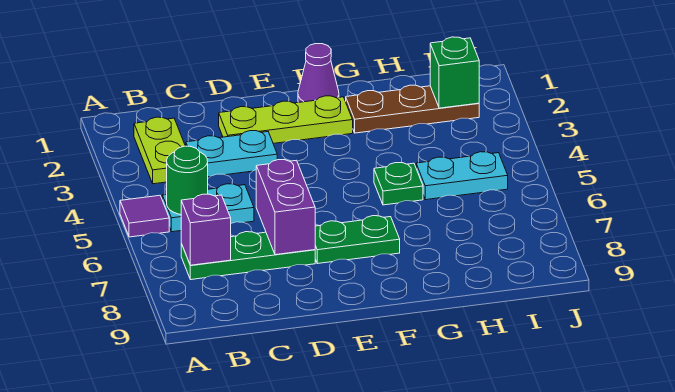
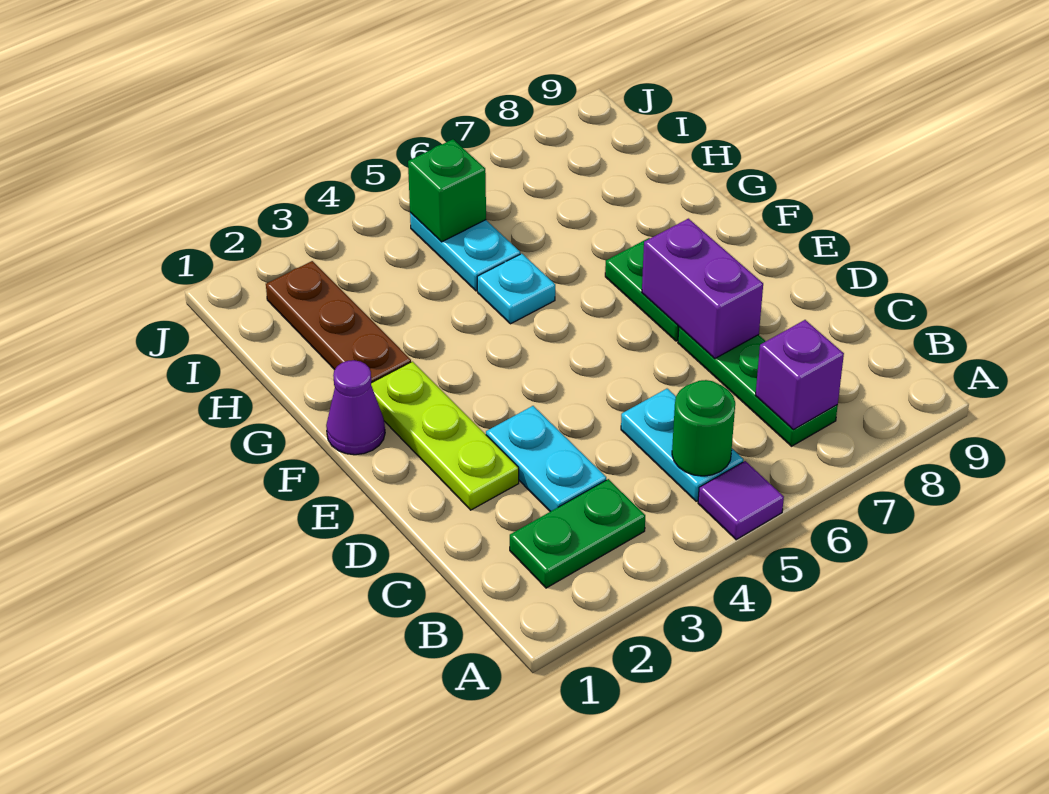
lime 1x2 plate [134,117,185,184] -> green 1x2 plate [510,479,645,588]
purple 1x2 brick [256,160,315,255] -> purple 1x2 brick turned to [642,219,763,359]
green 1x1 plate [374,162,423,205] -> cyan 1x1 plate [477,254,555,324]
green 1x1 brick [430,37,479,108] -> green 1x1 brick moved to [408,139,486,242]

